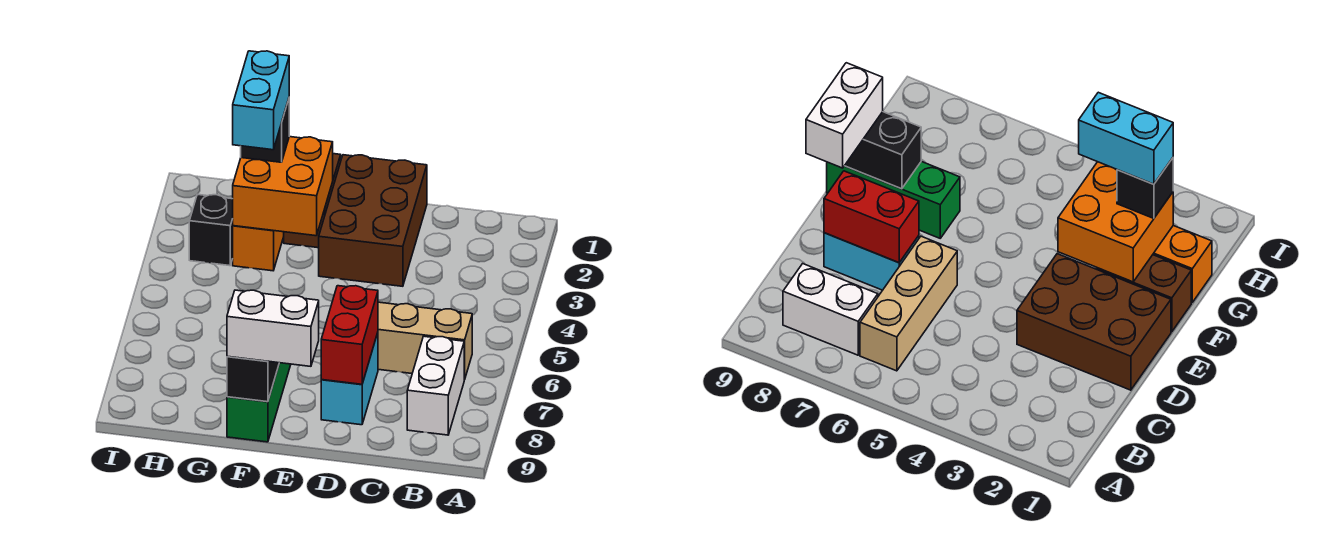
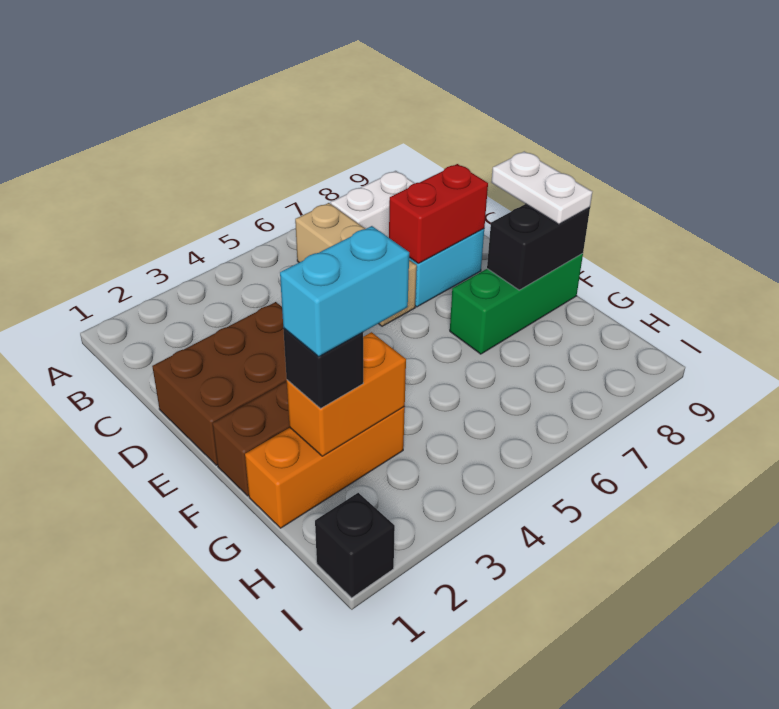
white 1x2 brick [227,290,319,366] -> white 1x2 plate [491,151,592,224]
orange 2x2 brick [233,137,333,236] -> orange 1x2 brick [286,332,406,456]
black 1x1 brick [189,194,233,266] -> black 1x1 brick moved to [315,493,395,598]

